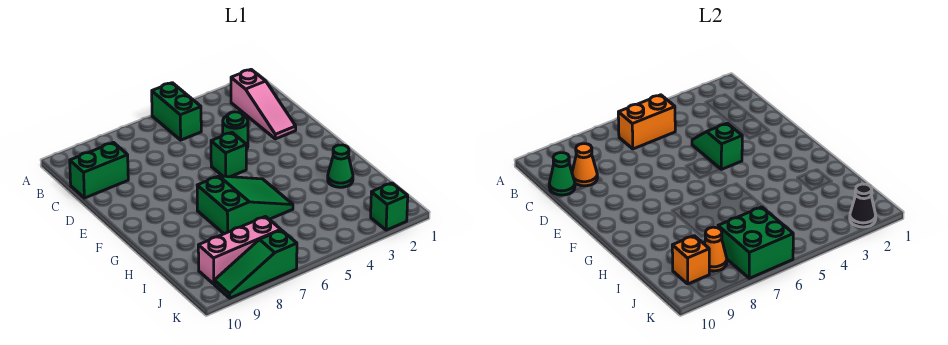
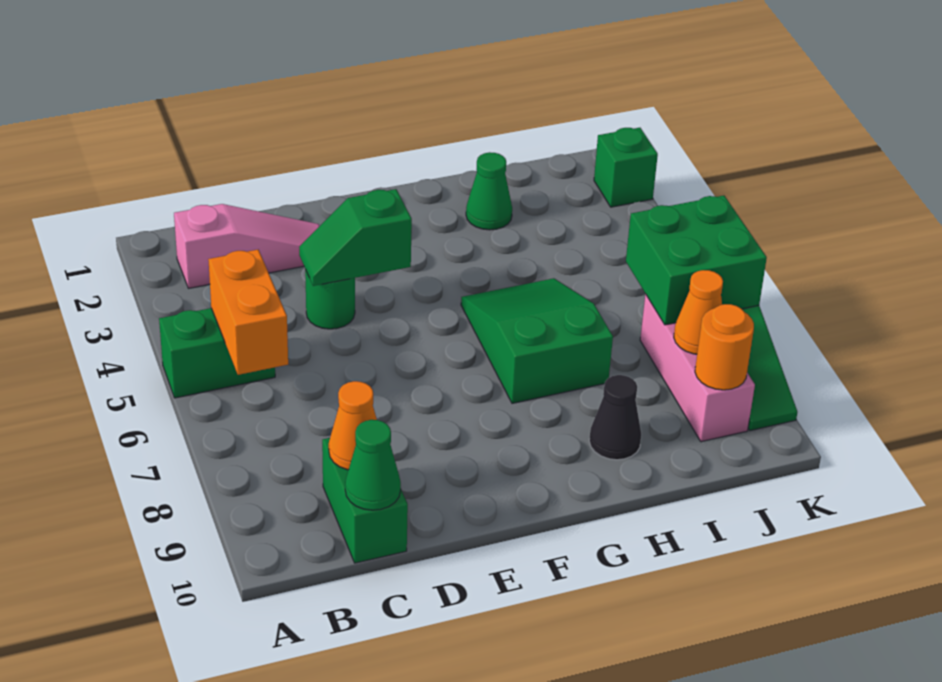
green 1x1 brick [211,132,246,177] -> none
orange 1x1 brick [672,236,709,284] -> orange 1x1 round brick [695,304,754,390]
black 1x1 cone [850,184,876,227] -> black 1x1 cone moved to [589,375,641,460]

